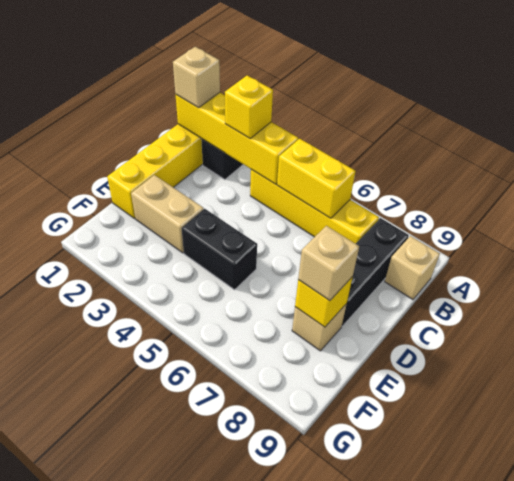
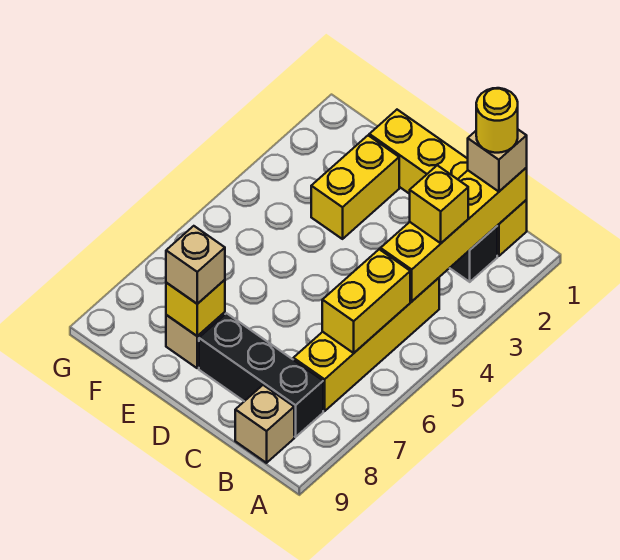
none -> yellow 1x1 round brick [476,88,518,153]
tan 1x2 brick [131,175,203,253] -> yellow 1x2 brick [311,135,399,239]
black 1x2 brick [182,209,257,290] -> none

